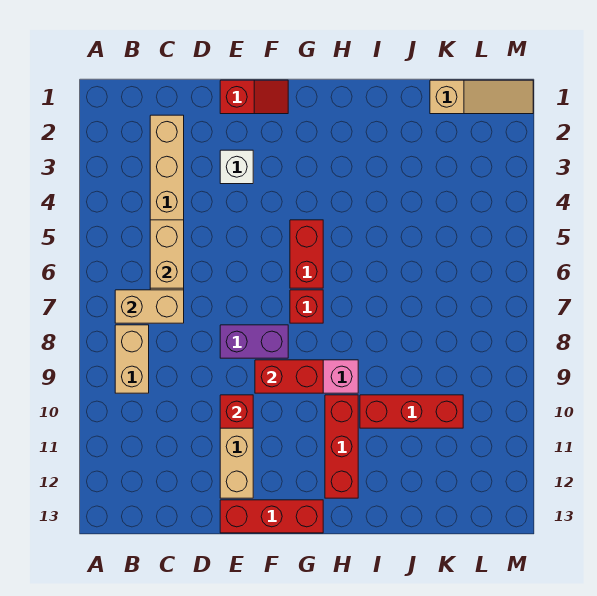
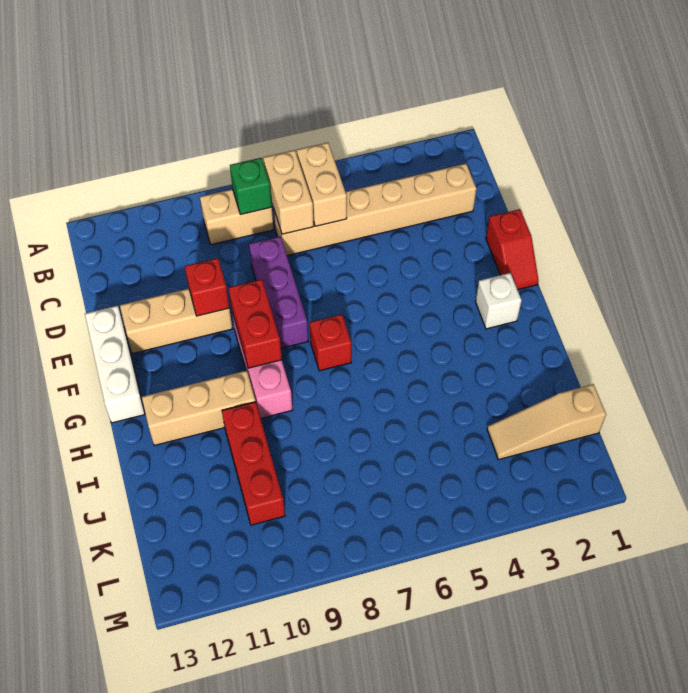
none -> green 1x1 brick [230,158,272,215]
tan 1x2 brick [150,220,184,288] -> tan 1x2 brick turned to [297,143,347,226]
white 1x1 brick [220,150,253,184] -> white 1x1 brick moved to [475,273,522,329]
purple 1x2 brick [220,325,288,358] -> purple 1x3 brick [249,236,308,348]
red 1x3 brick [220,500,323,533] -> white 1x3 brick [85,306,145,423]
red 1x2 brick [290,220,323,288] -> none
red 1x3 brick [325,395,358,498] -> tan 1x3 brick [142,370,256,446]
tan 1x3 slope [430,80,533,114] -> tan 1x3 slope turned to [487,384,606,460]

